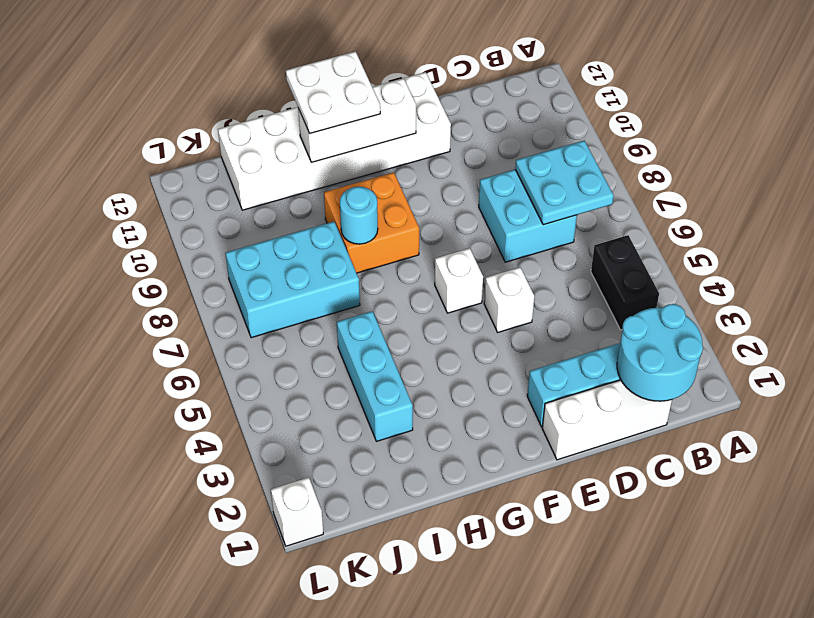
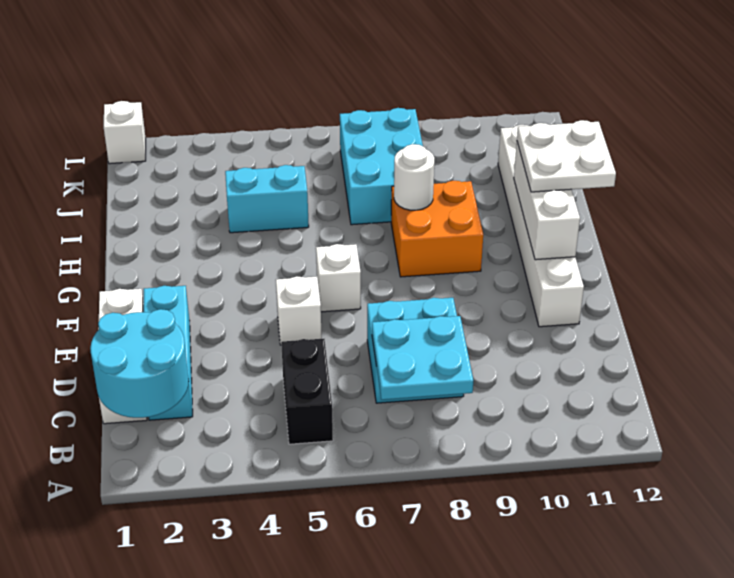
black 1x2 brick [591,235,659,330] -> black 1x2 brick turned to [281,339,333,444]
white 2x6 brick [218,72,451,210] -> white 1x6 brick [498,125,584,327]
cyan 1x1 round brick [340,187,378,244] -> white 1x1 round brick [394,144,434,210]
cyan 1x3 brick [337,311,413,441] -> cyan 1x2 brick [225,165,309,233]

